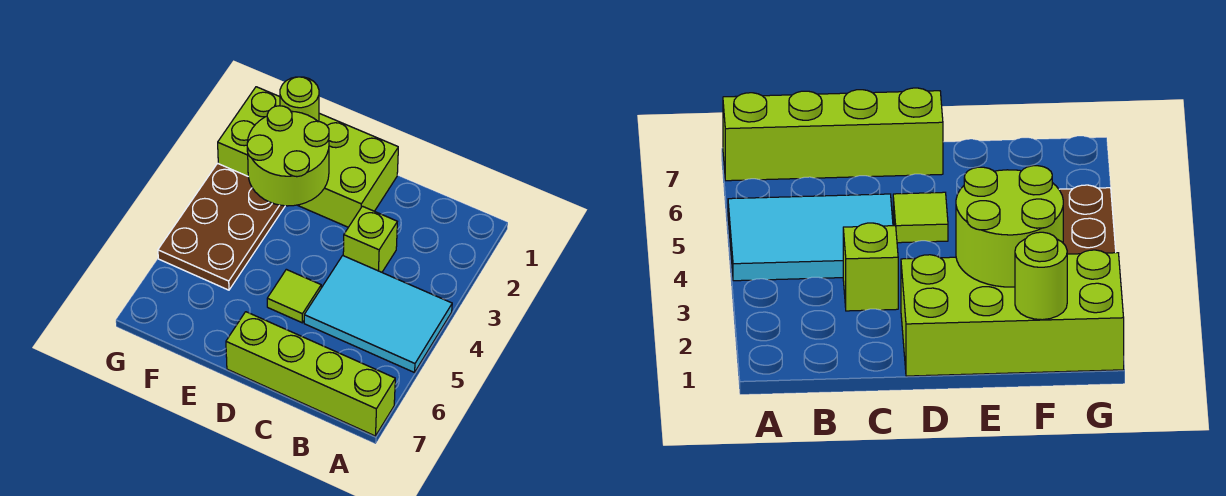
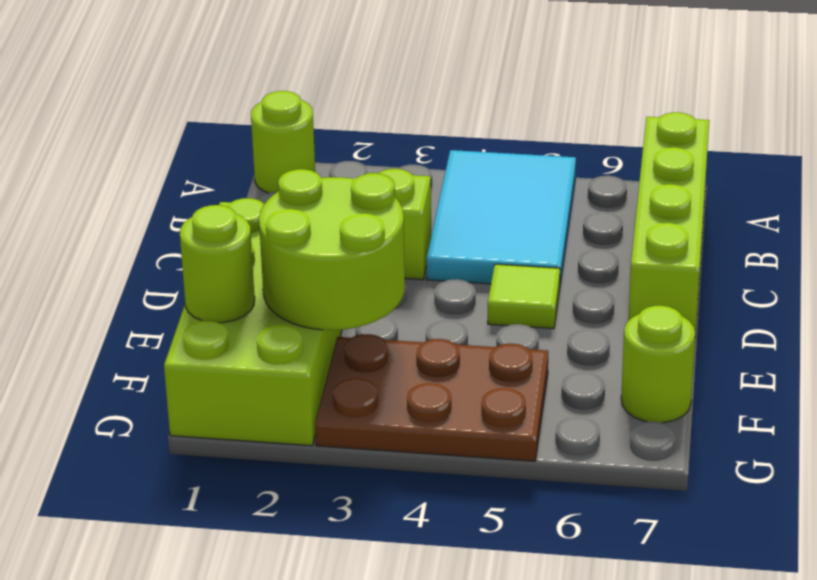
none -> lime 1x1 round brick [251,91,315,193]
none -> lime 1x1 round brick [621,306,695,423]

